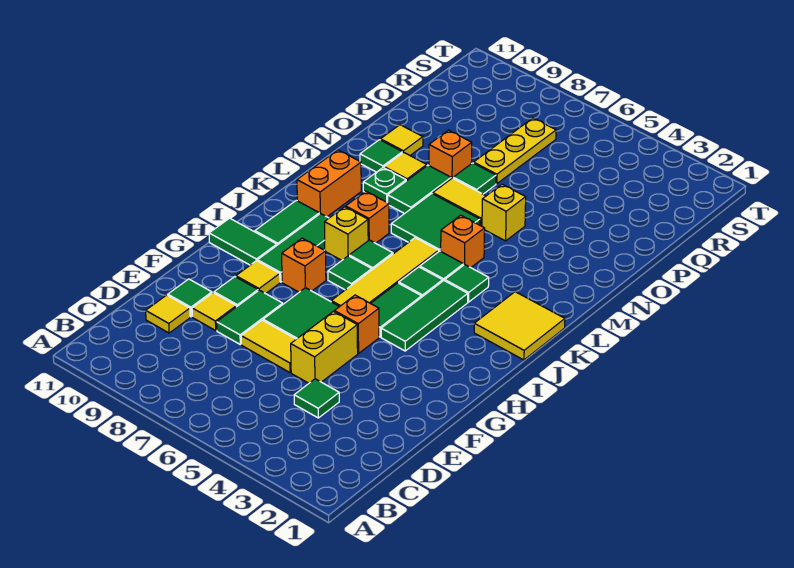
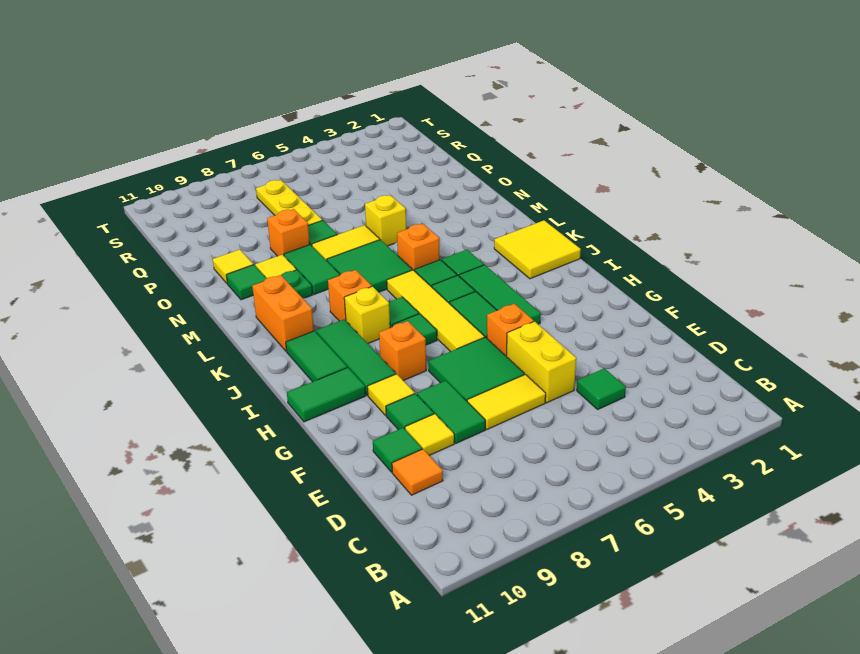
yellow 1x1 tile [146,295,190,333] -> orange 1x1 tile [392,449,443,495]

